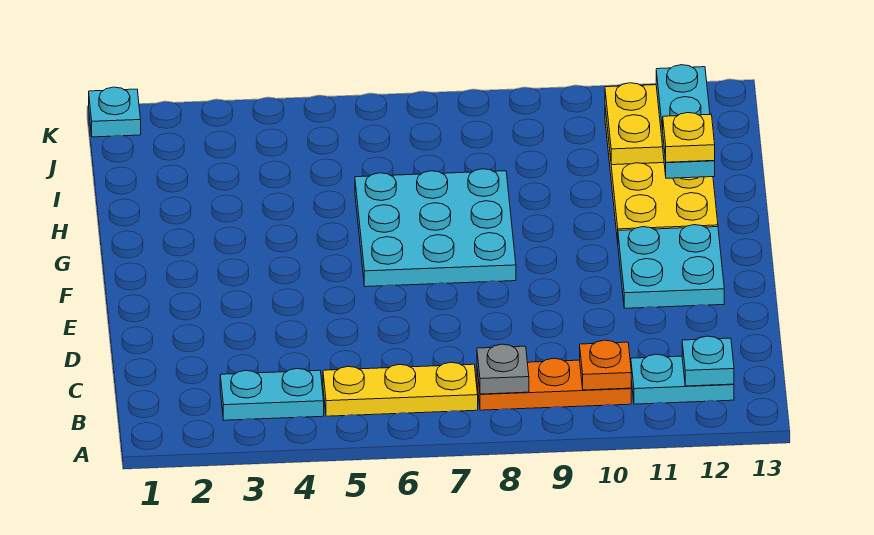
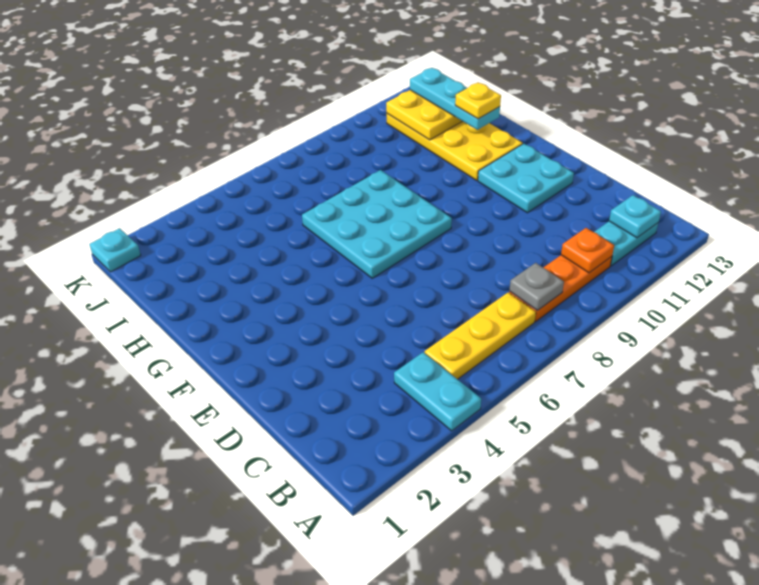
cyan 1x2 plate [220,368,324,420] -> cyan 1x2 plate turned to [394,352,481,431]

